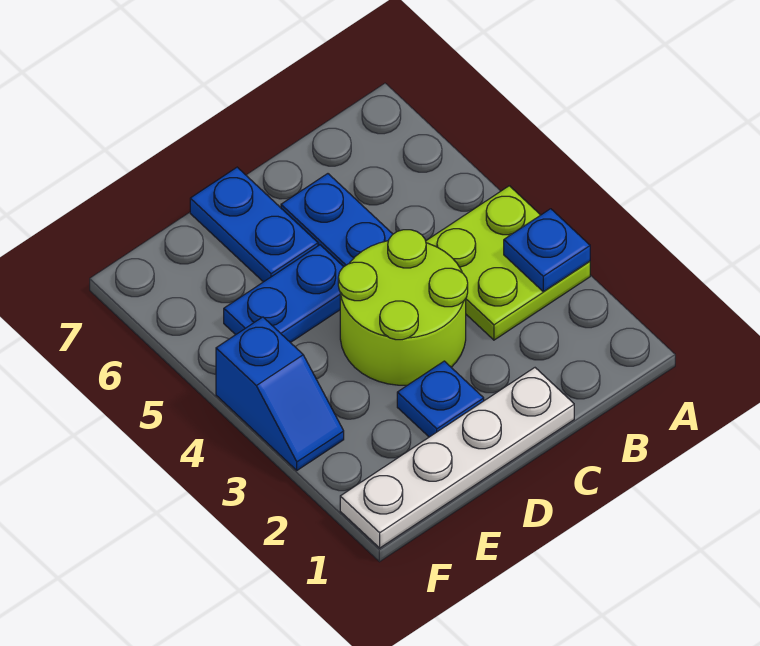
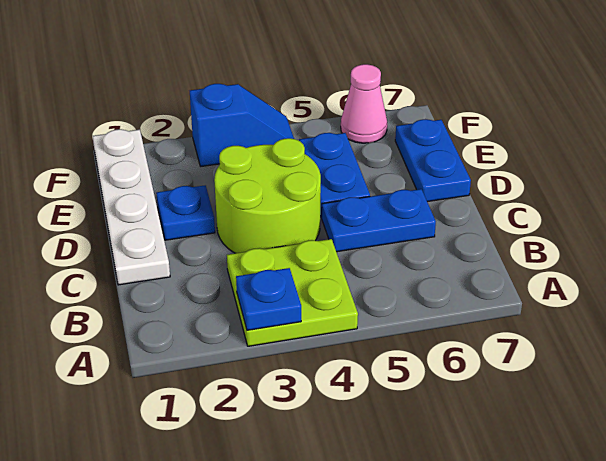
blue 1x2 plate [190,167,318,282] -> blue 1x2 plate turned to [395,119,471,202]
blue 1x2 slope [216,317,344,470] -> blue 1x2 slope turned to [190,84,294,166]
none -> pink 1x1 cone [341,64,387,143]

